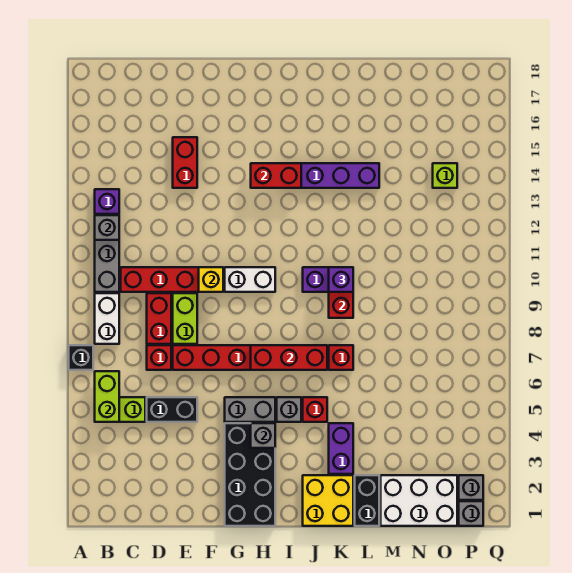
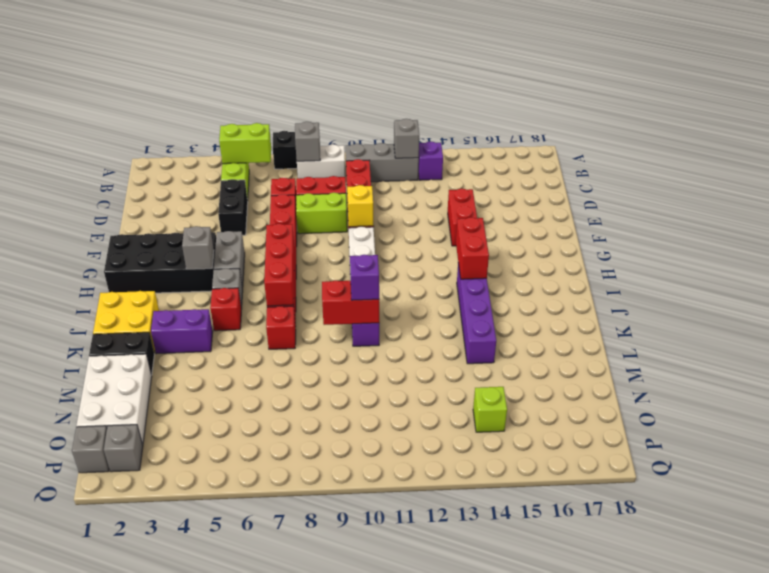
none -> grey 1x1 brick [295,122,320,161]
red 1x2 brick [173,137,197,188] -> red 1x2 brick turned to [448,189,477,246]

